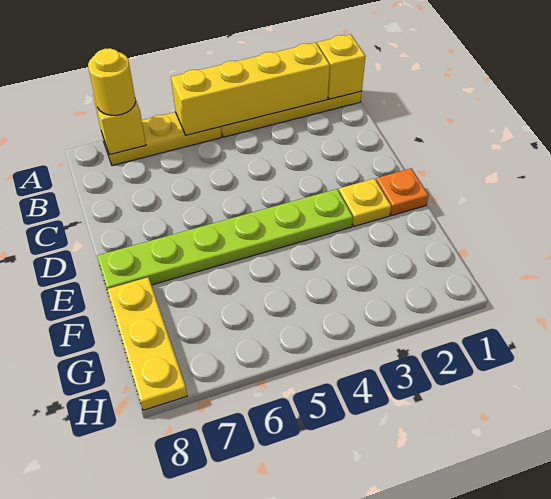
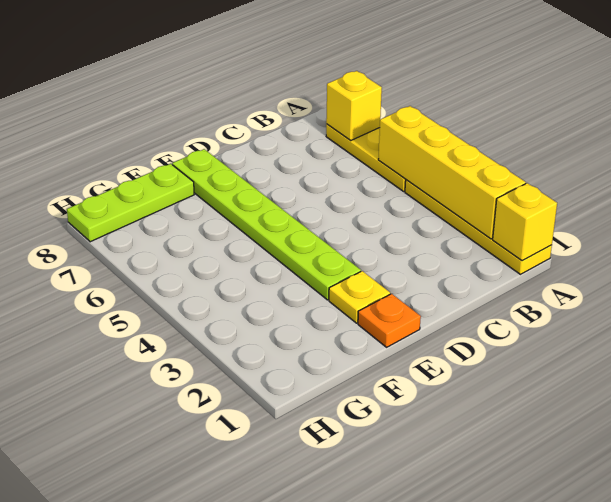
yellow 1x1 round brick [88,48,136,115] -> none
yellow 1x3 plate [107,277,187,410] -> lime 1x3 plate [67,164,194,242]

